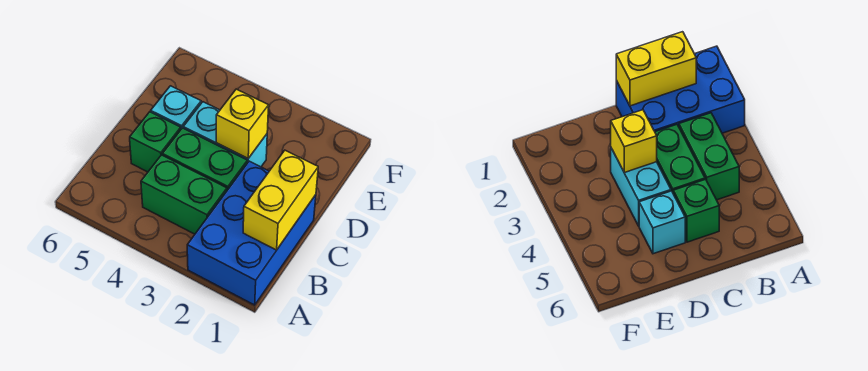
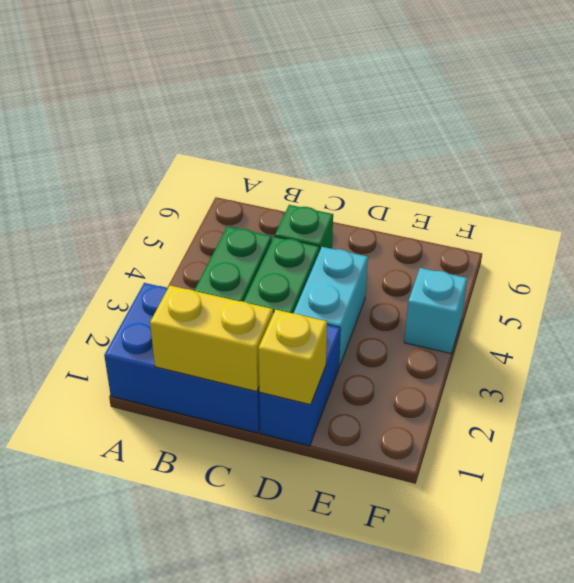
none -> blue 1x2 brick [260,325,341,446]
yellow 1x1 brick [216,89,269,158] -> yellow 1x1 brick moved to [258,310,327,405]
cyan 1x1 brick [151,86,201,129] -> cyan 1x1 brick moved to [404,268,467,353]

